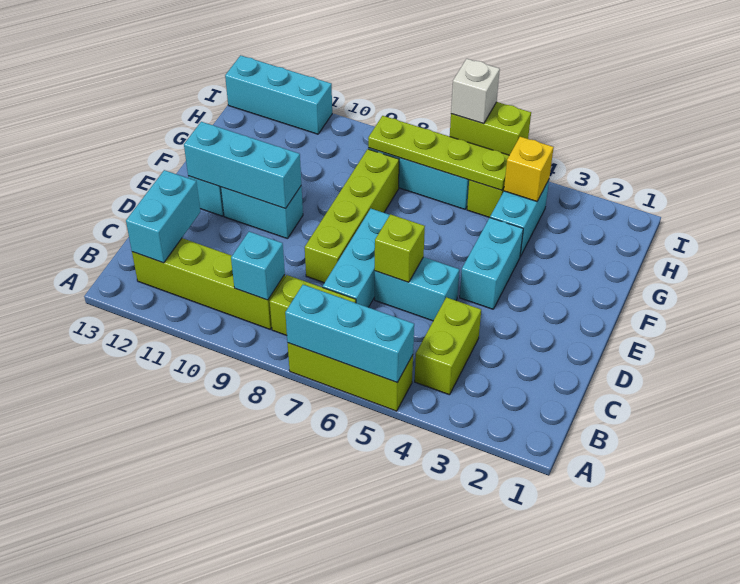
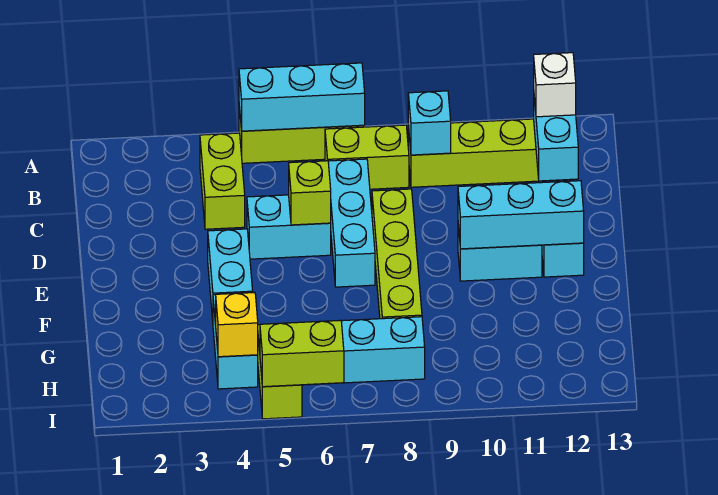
lime 1x4 plate [368,116,509,190] -> none
white 1x1 brick [451,59,500,124] -> white 1x1 brick moved to [534,53,576,117]
cyan 1x3 brick [225,55,332,134] -> none

